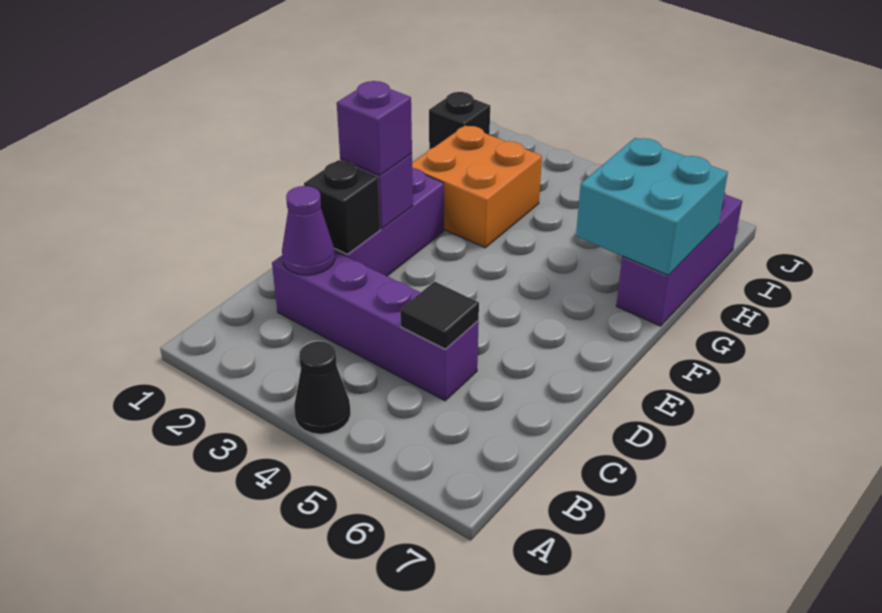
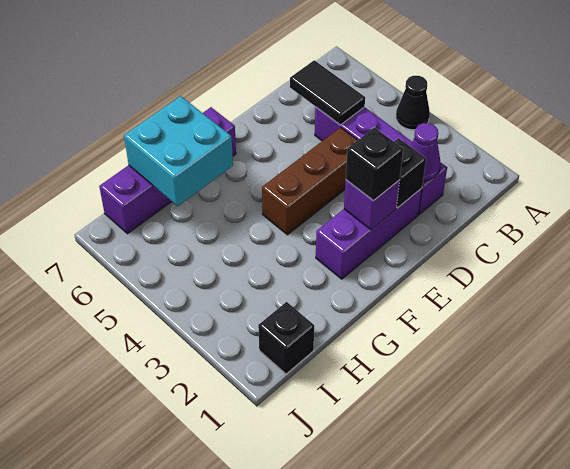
black 1x1 tile [400,282,479,349] -> black 1x2 tile [290,60,365,125]
none -> brown 1x3 brick [262,127,358,235]
purple 1x1 brick [337,81,412,175] -> black 1x1 brick [346,128,403,201]
orange 2x2 brick [412,126,542,248] -> none
purple 1x3 brick [616,192,742,326] -> purple 1x4 brick [99,107,236,234]

